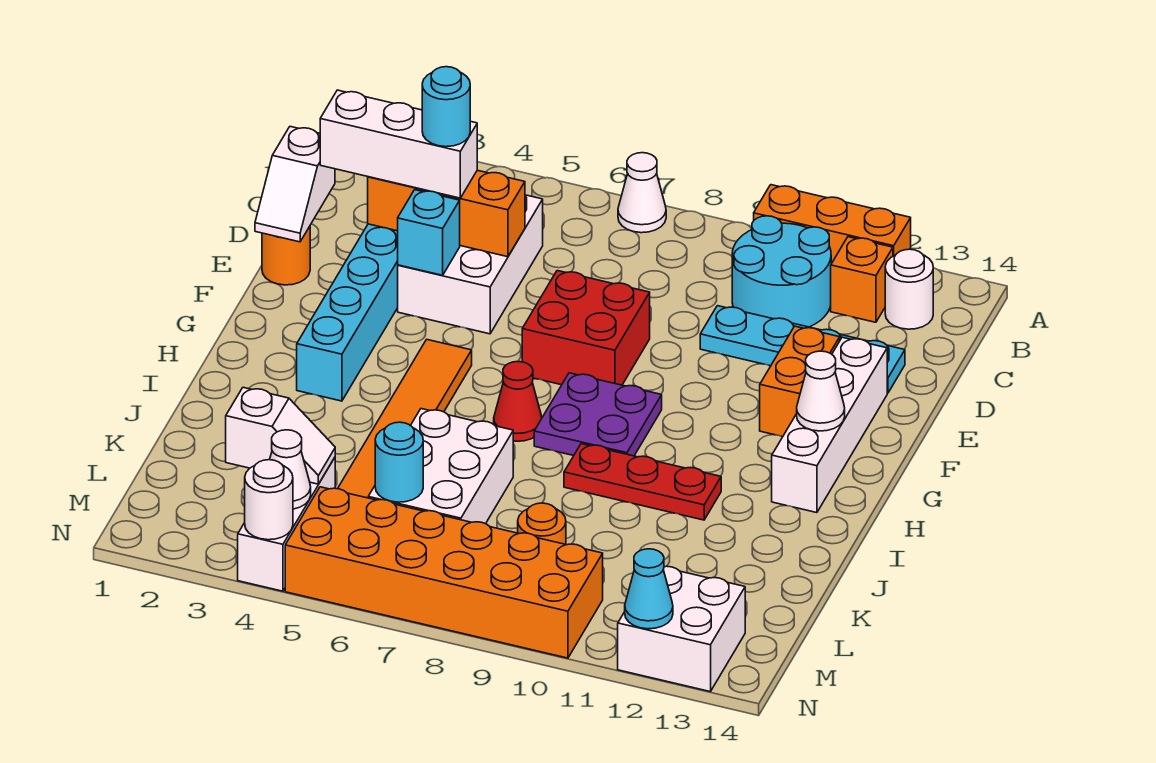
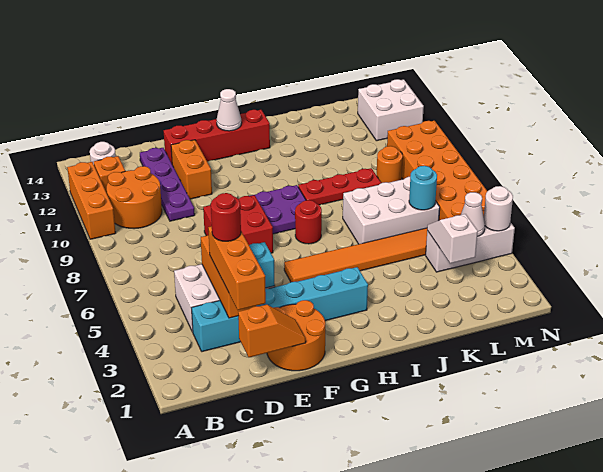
white 1x1 cone [618,153,666,233] -> none
cyan 2x2 round brick [732,216,831,327] -> orange 2x2 round brick [107,166,162,229]
white 1x2 slope [255,127,335,242] -> orange 1x2 slope [238,305,306,357]
white 1x3 brick [320,90,477,198] -> orange 1x3 brick [208,226,266,310]
cyan 1x1 round brick [422,67,470,147] -> red 1x1 round brick [211,193,241,241]
cyan 1x4 plate [700,306,905,393] -> purple 1x4 plate [140,148,195,221]
orange 1x1 round brick [262,226,310,285] -> orange 2x2 round brick [267,300,325,371]
orange 1x2 brick [760,326,840,437] -> orange 1x2 brick turned to [171,140,212,199]
white 1x4 brick [772,337,887,513] -> red 1x4 brick [164,110,270,163]
red 1x1 cone [494,362,542,441] -> red 1x1 round brick [295,200,322,244]
red 1x3 plate [564,444,721,520] -> red 1x3 plate turned to [298,168,381,205]
cyan 1x1 cone [625,549,673,629] -> none

